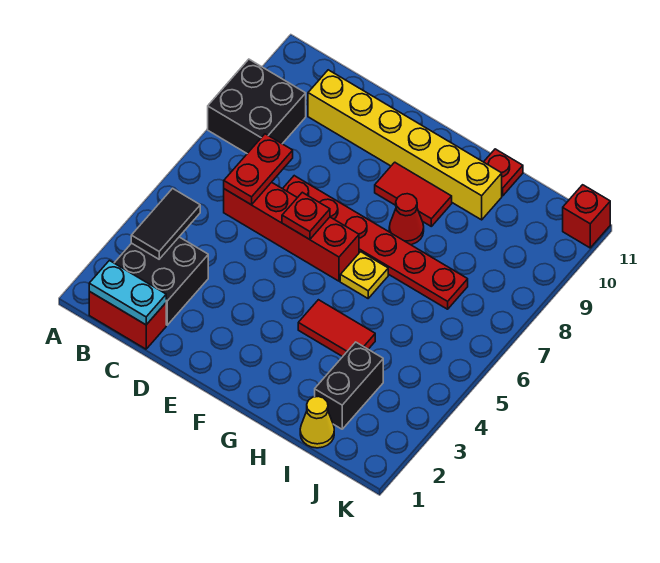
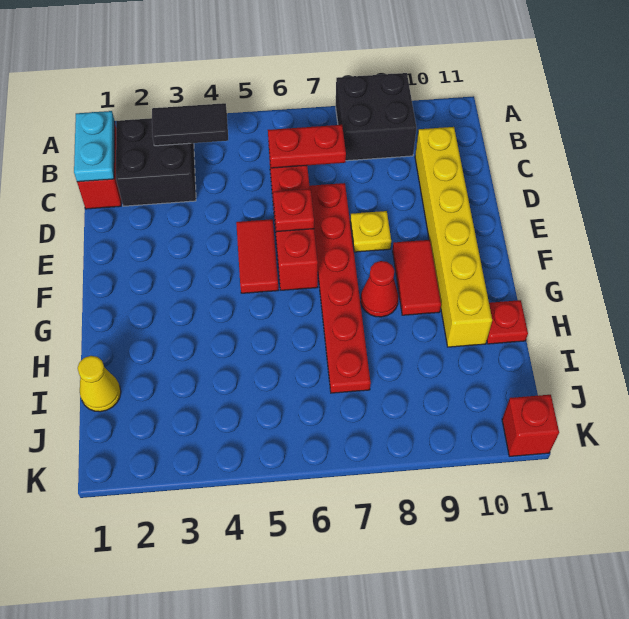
red 1x2 tile [298,300,375,357] -> red 1x2 tile moved to [236,219,278,293]
yellow 1x1 plate [340,252,388,298] -> yellow 1x1 plate moved to [350,211,391,252]
black 1x2 brick [315,342,383,429] -> none

